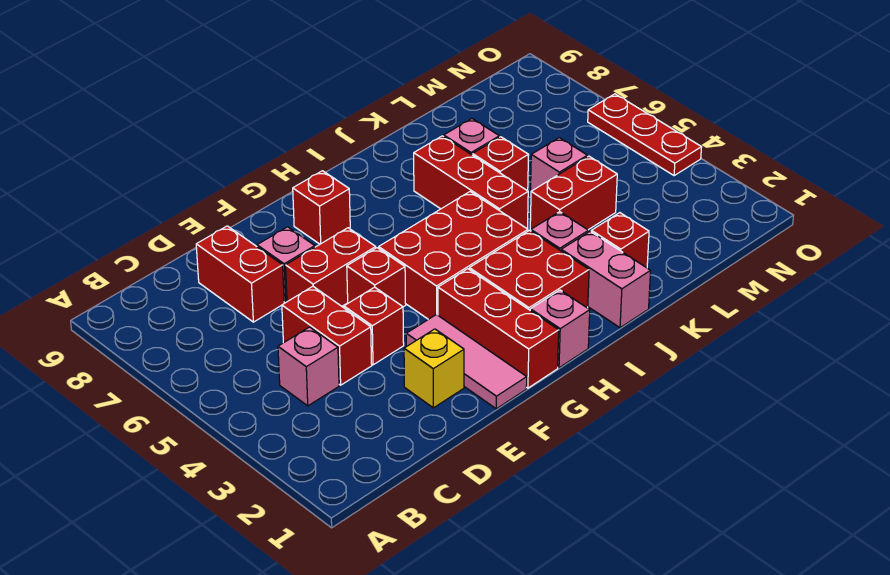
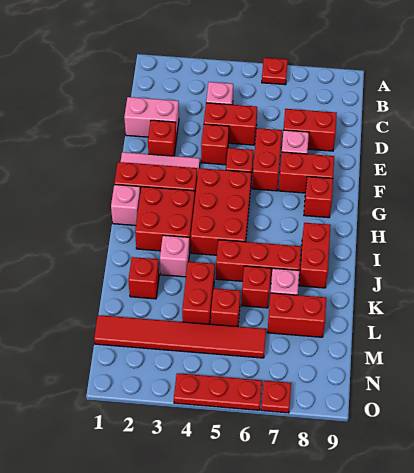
none -> red 1x1 plate [262,58,288,85]
yellow 1x1 brick [404,329,464,408] -> red 1x1 brick [148,120,176,156]
none -> red 1x2 brick [279,152,334,193]
none -> red 1x2 brick [299,223,330,288]
pink 1x2 brick [561,232,651,328] -> pink 1x2 brick moved to [124,97,179,139]
pink 1x1 brick [531,138,587,191] -> red 1x1 brick [211,288,241,327]
none -> red 1x2 brick [267,293,326,337]
none -> red 1x6 tile [94,315,266,358]
none -> red 1x1 plate [261,381,291,413]

